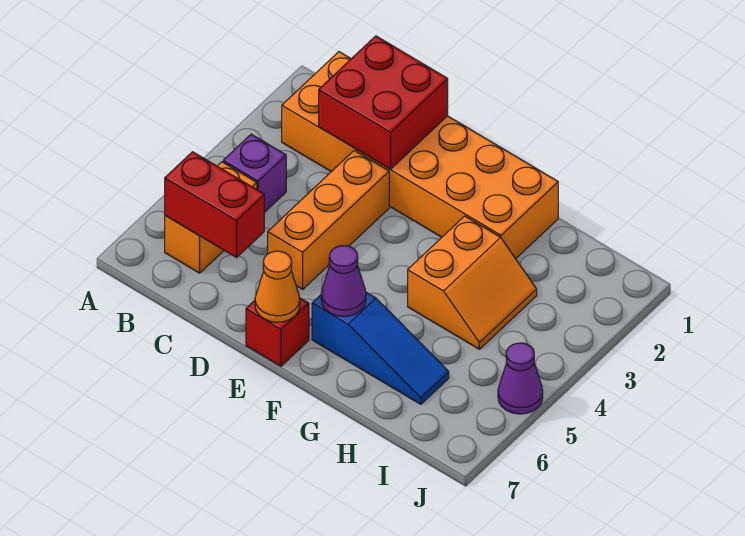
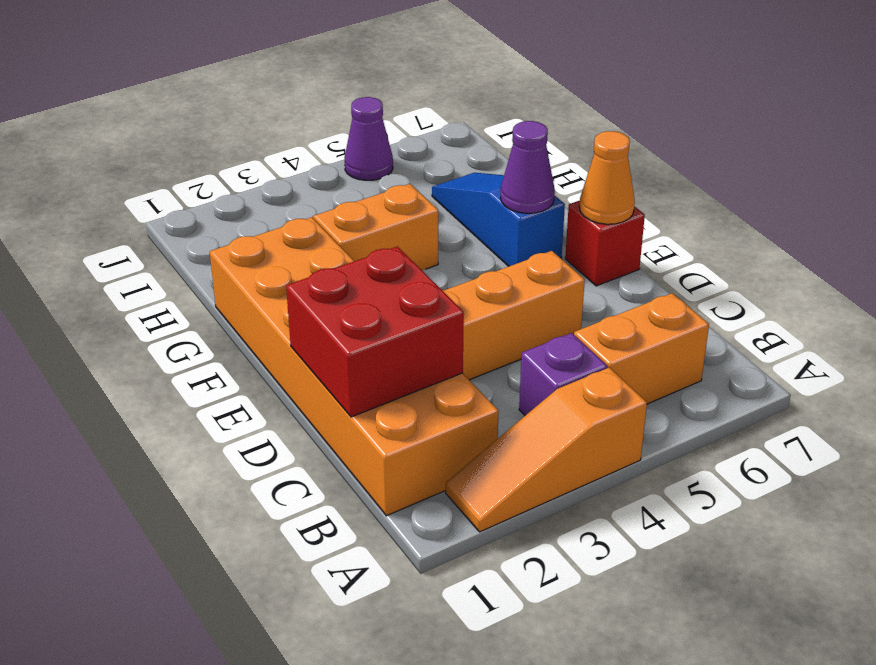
none -> orange 1x3 slope [446,368,647,532]
red 1x2 brick [165,152,264,257] -> none

